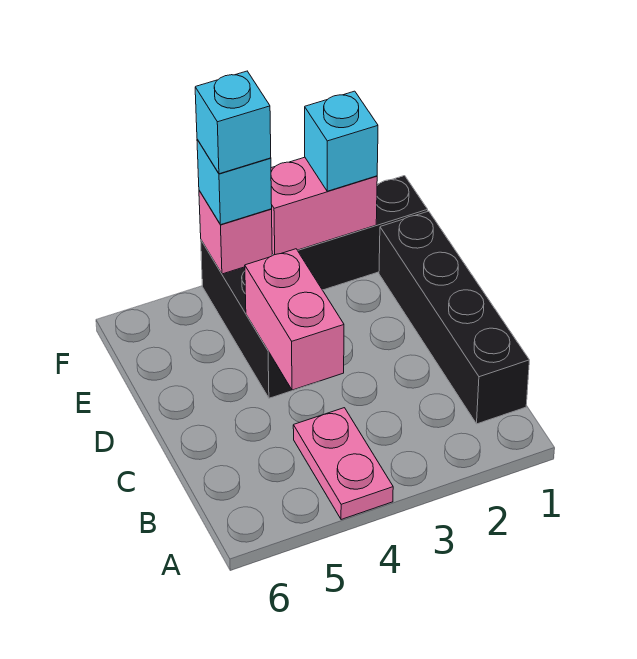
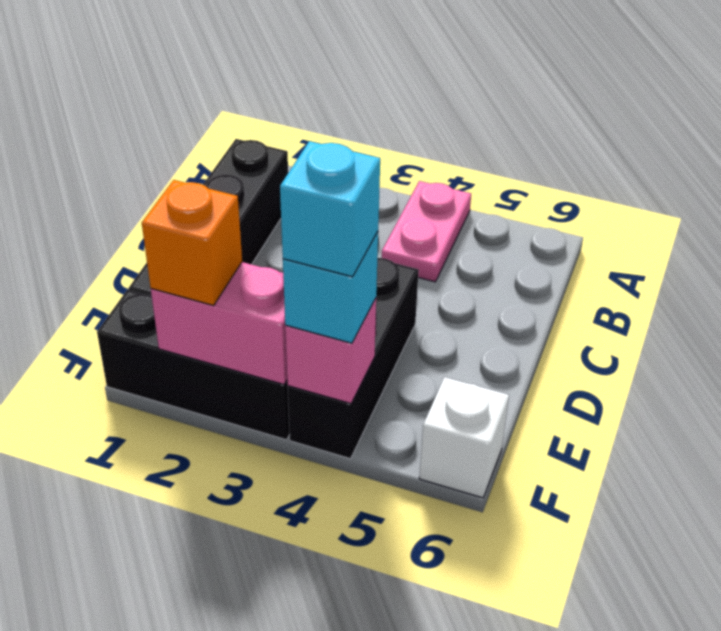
pink 1x2 brick [245,249,344,390] -> none
cyan 1x1 brick [305,91,378,191] -> orange 1x1 brick [142,180,242,305]
none -> white 1x1 brick [419,377,509,498]

